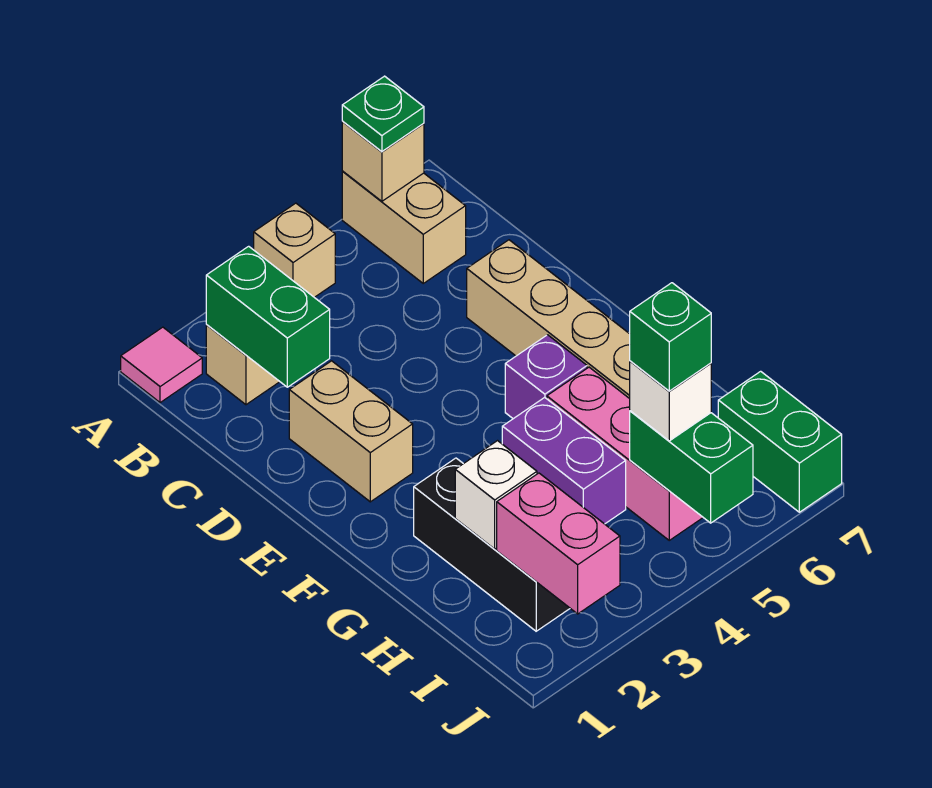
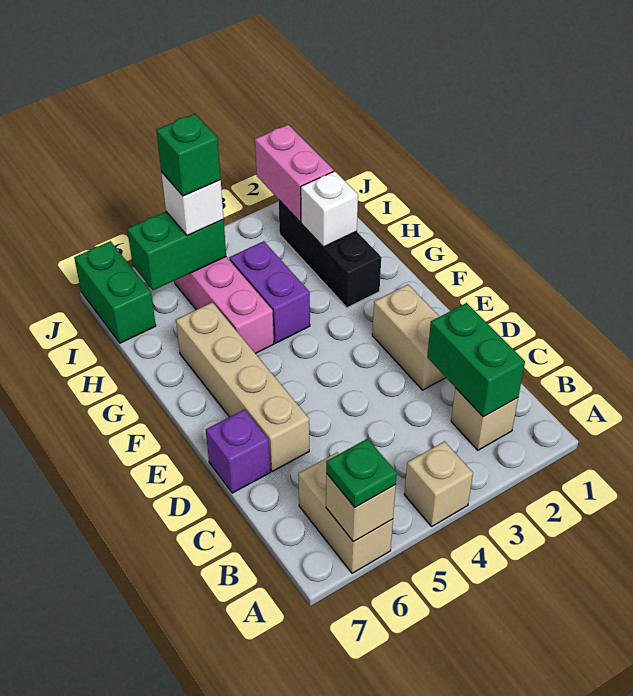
pink 1x1 tile [121,327,202,403] -> none
purple 1x1 brick [505,335,587,419] -> purple 1x1 brick moved to [206,410,270,493]
green 1x2 brick [630,411,753,523] -> green 1x2 brick turned to [127,212,226,290]

